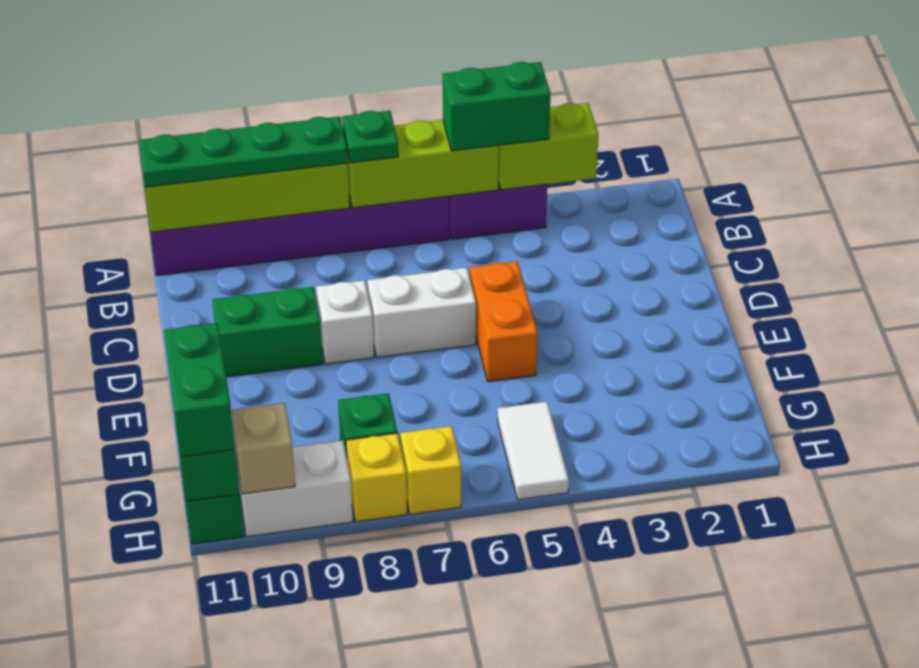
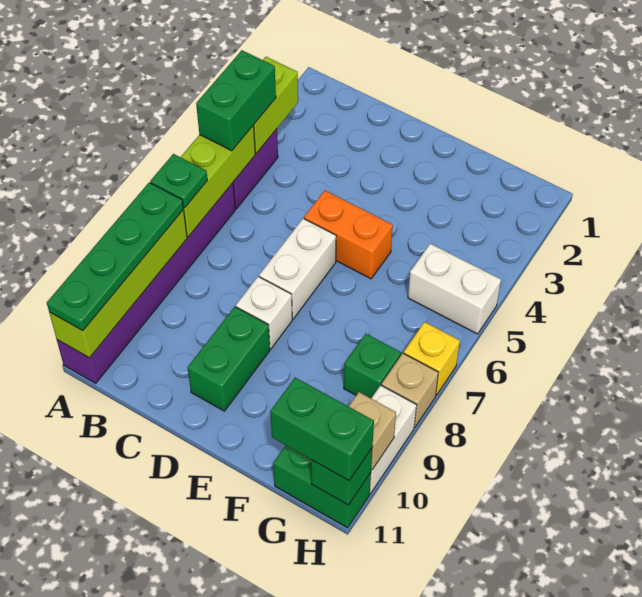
white 1x2 tile [498,402,569,500] -> white 1x2 brick [408,244,501,334]
yellow 1x1 brick [346,433,407,522] -> tan 1x1 brick [382,353,438,427]

